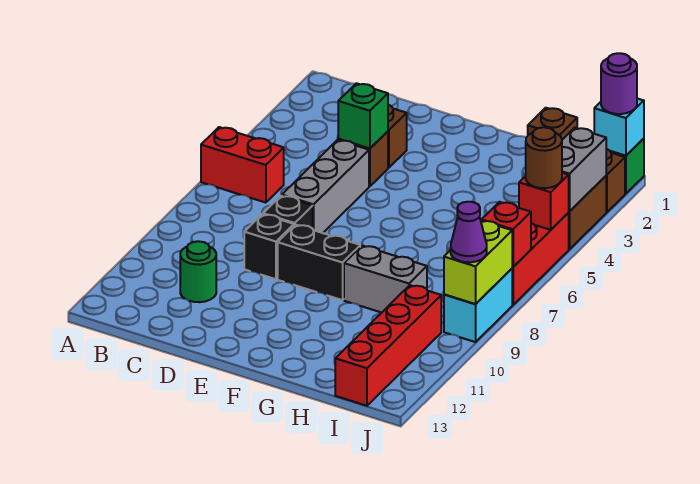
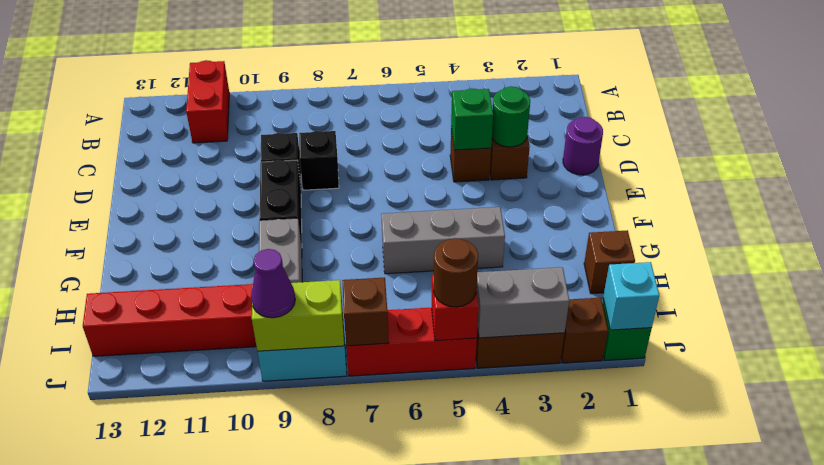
red 1x2 brick [201,127,284,203] -> red 1x2 brick moved to [186,60,229,143]
green 1x1 round brick [180,241,216,302] -> green 1x1 round brick moved to [492,86,530,147]
grey 1x3 brick [282,140,369,233] -> grey 1x3 brick moved to [381,207,505,274]
purple 1x1 round brick [601,53,637,114] -> purple 1x1 round brick moved to [563,117,603,175]
red 1x1 brick [482,202,531,267] -> brown 1x1 brick [342,278,389,346]

